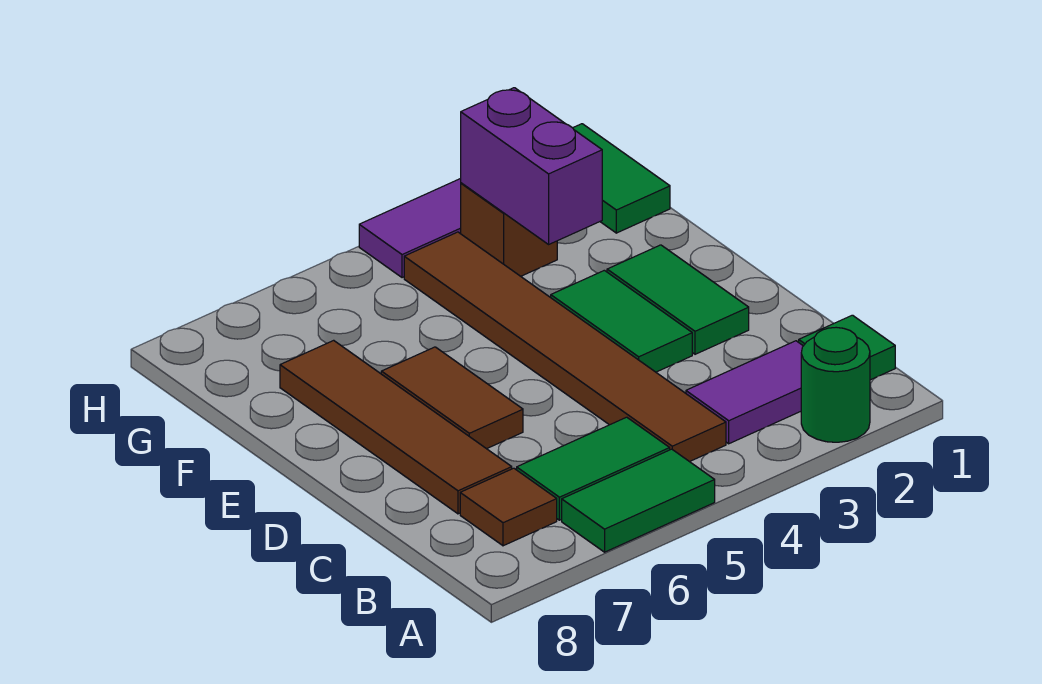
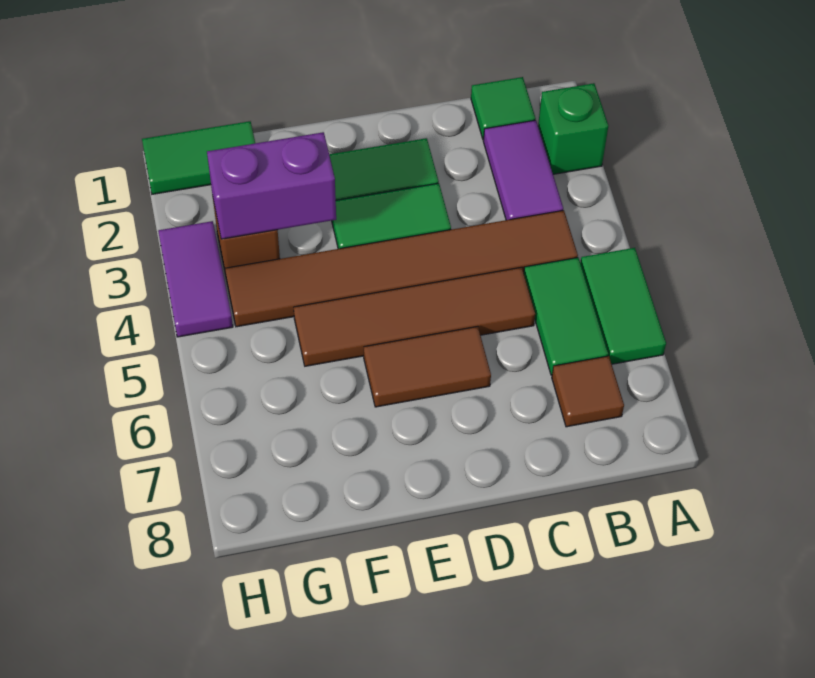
green 1x1 round brick [801,327,870,442] -> green 1x1 brick [538,83,608,174]
brown 1x4 tile [280,340,512,514] -> brown 1x4 tile moved to [294,267,535,366]

